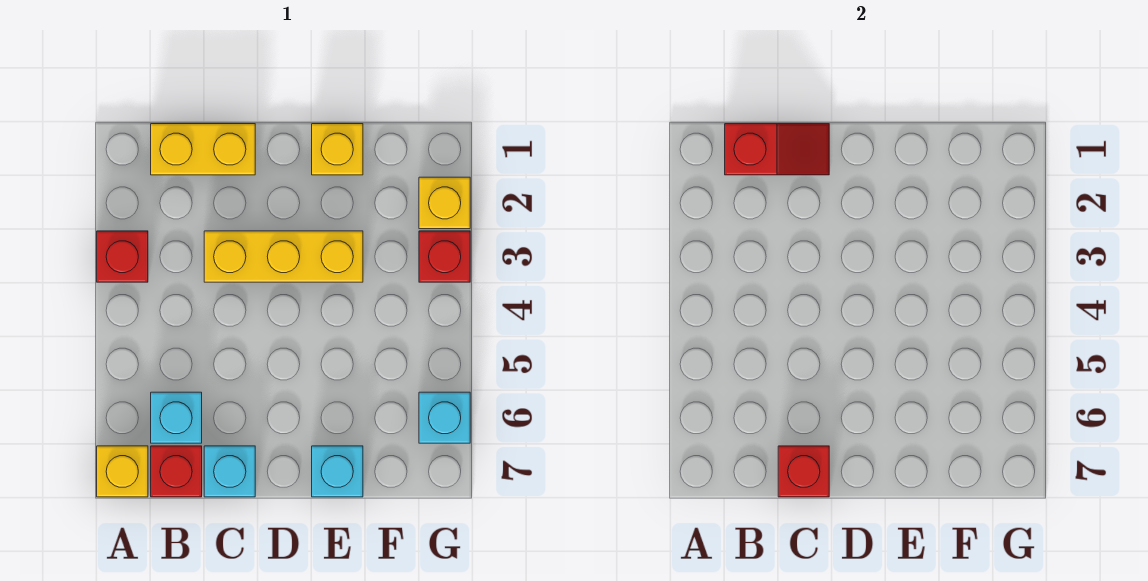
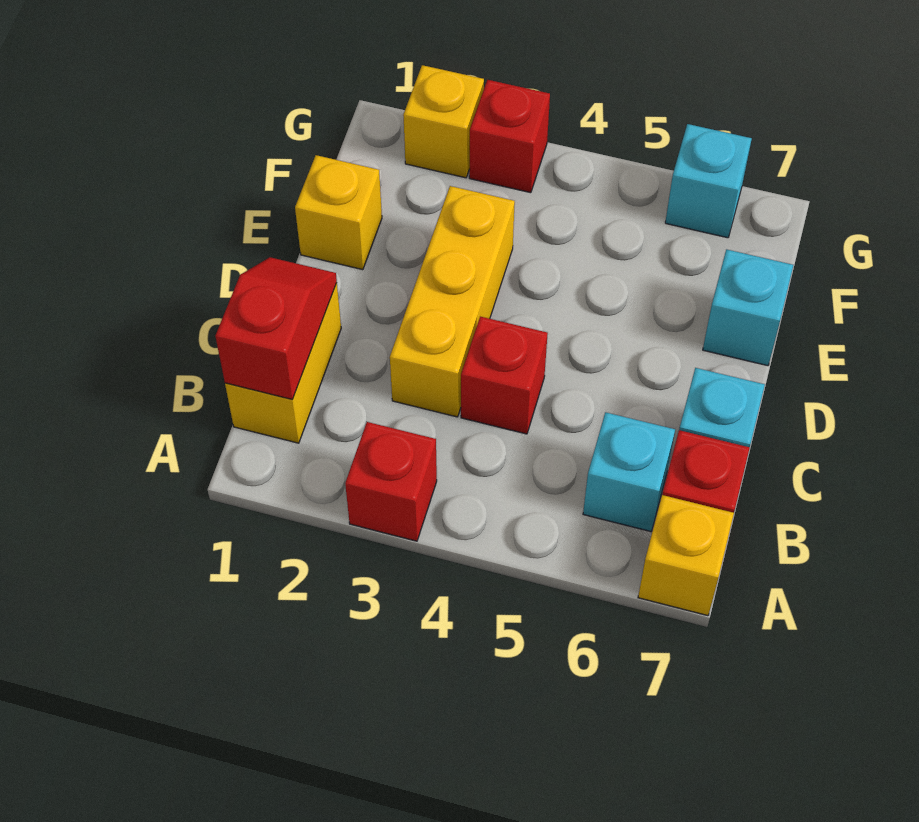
red 1x1 brick [778,446,829,497] -> red 1x1 brick moved to [461,317,548,434]

